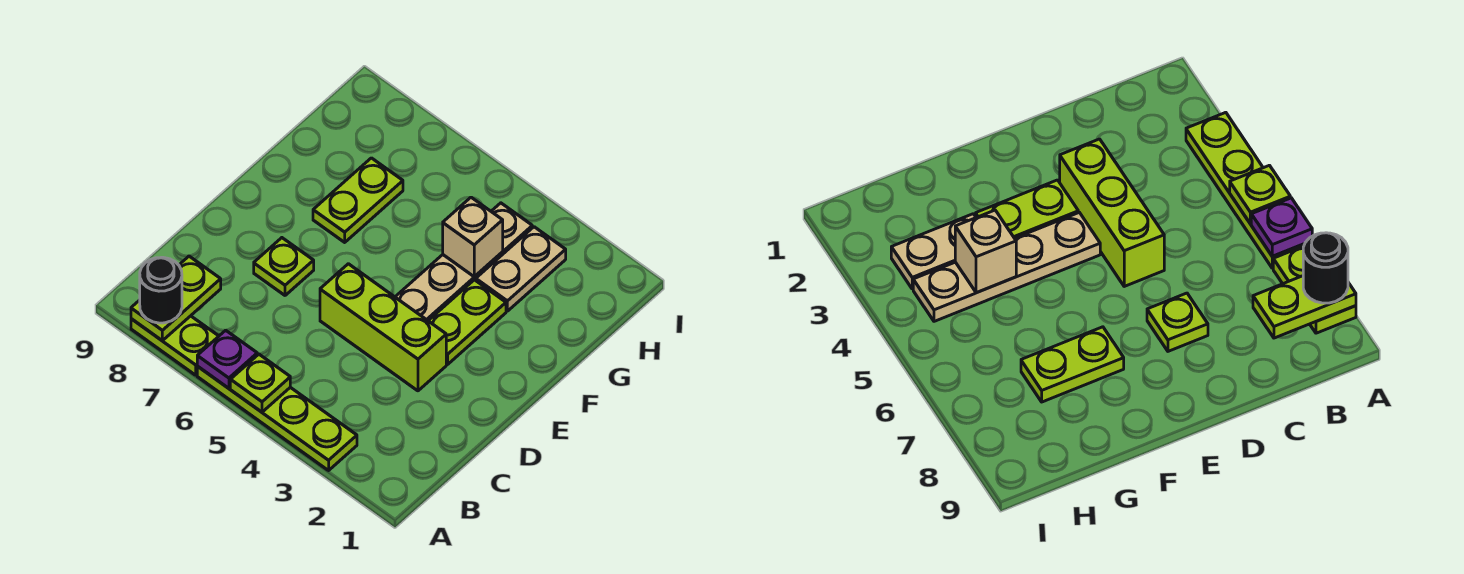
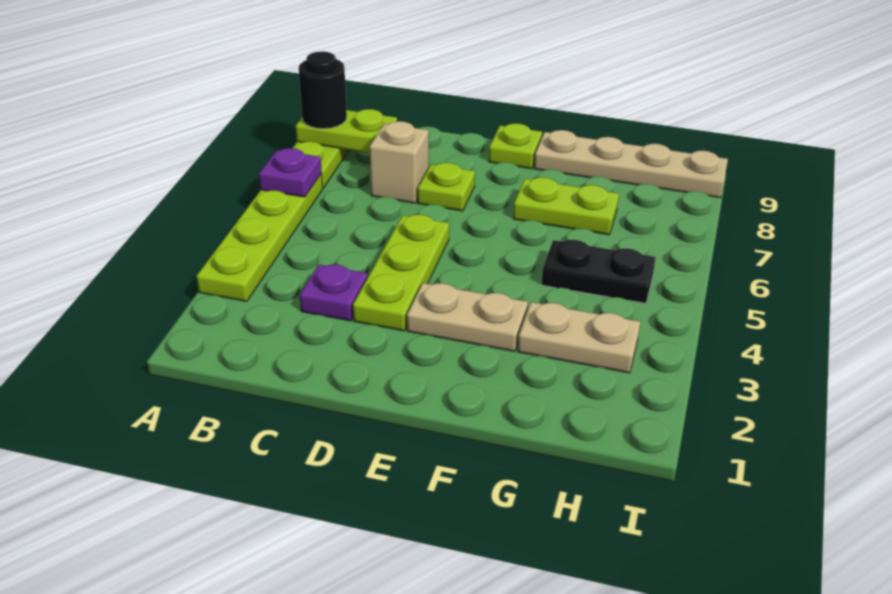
lime 1x1 plate [230,354,290,412] -> lime 1x1 plate moved to [489,124,542,169]
none -> purple 1x1 plate [300,264,368,321]
lime 1x3 brick [320,264,446,391] -> lime 1x3 plate [353,214,449,331]
lime 1x2 plate [429,280,506,364] -> tan 1x2 plate [407,283,528,351]
tan 1x4 plate [395,203,532,321] -> tan 1x4 plate moved to [534,130,728,198]
tan 1x1 brick [443,197,503,277] -> tan 1x1 brick moved to [370,121,429,203]
none -> black 1x2 plate [542,240,656,303]

